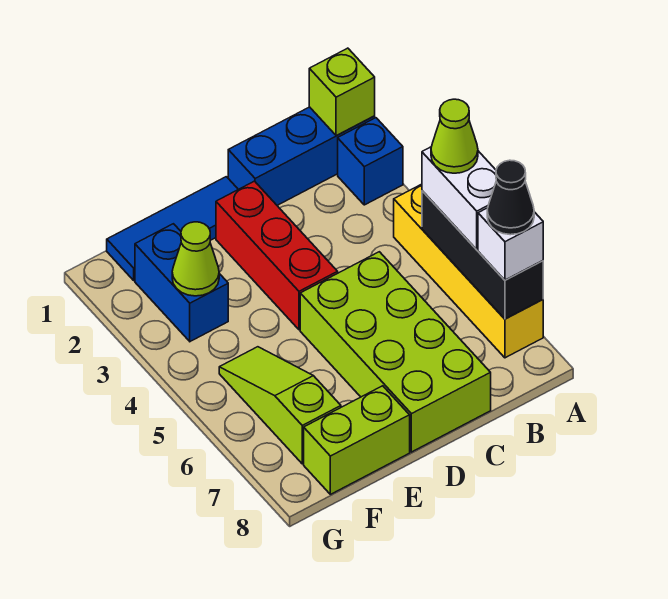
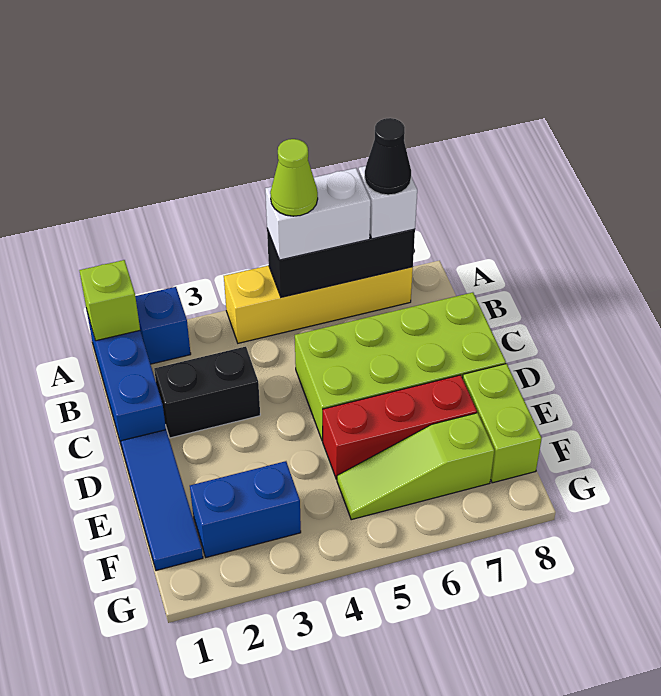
none -> black 1x2 brick [154,347,260,438]
red 1x3 brick [216,181,338,330] -> red 1x3 brick moved to [323,375,477,479]
lime 1x1 cone [172,222,219,296] -> none

